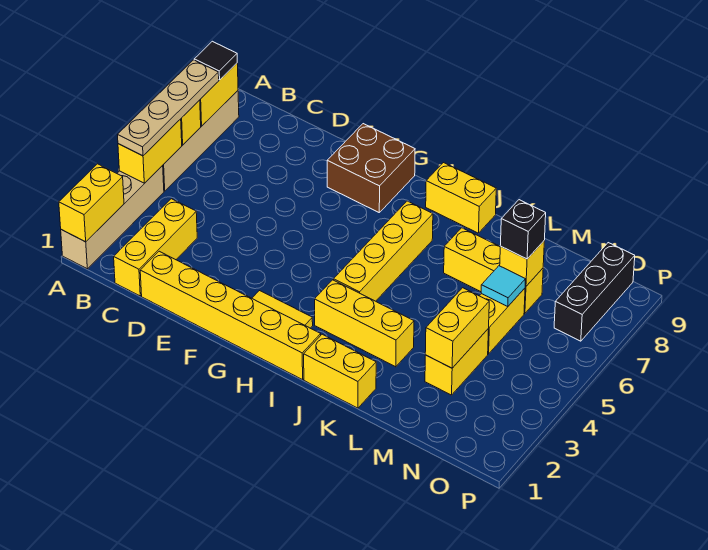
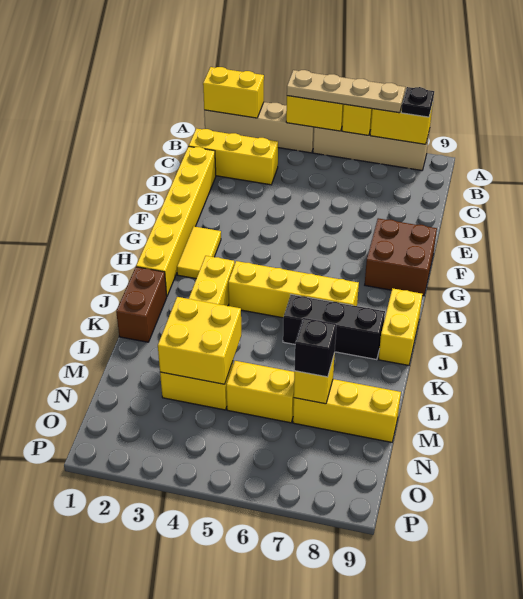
black 1x1 tile [194,41,237,80] -> black 1x1 plate [401,87,434,117]
yellow 1x2 brick [304,334,376,408] -> brown 1x2 brick [116,267,167,342]
yellow 1x3 brick [444,228,543,313] -> yellow 1x3 brick turned to [293,379,401,442]
yellow 1x2 brick [425,288,489,368] -> yellow 2x2 brick [158,297,241,384]
cyan 1x1 tile [481,266,526,307] -> none
black 1x3 brick [554,243,635,341] -> black 1x3 brick moved to [283,295,385,360]

